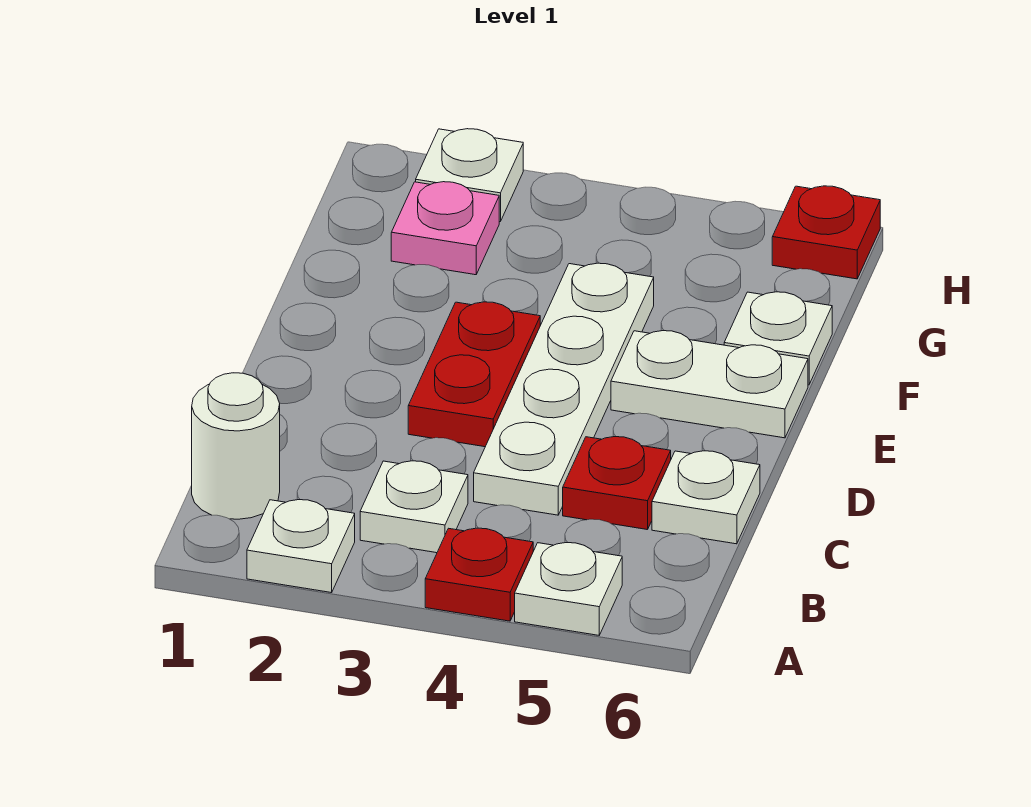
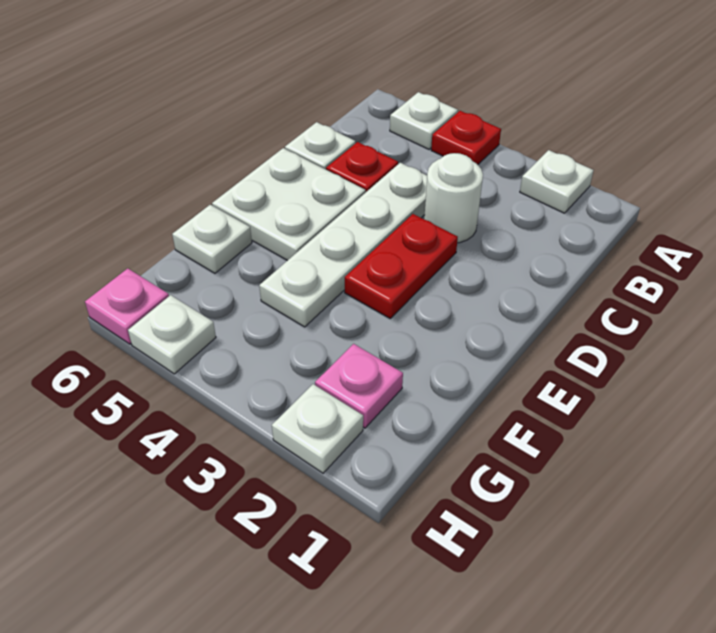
white 1x1 round brick [192,373,280,519] -> white 1x1 round brick moved to [424,153,483,243]
white 1x1 plate [360,461,468,553] -> white 1x1 plate moved to [128,295,216,374]
white 1x2 plate [611,331,808,438] -> white 2x2 plate [212,148,366,261]
red 1x1 plate [772,186,880,279] -> pink 1x1 plate [85,268,169,344]

